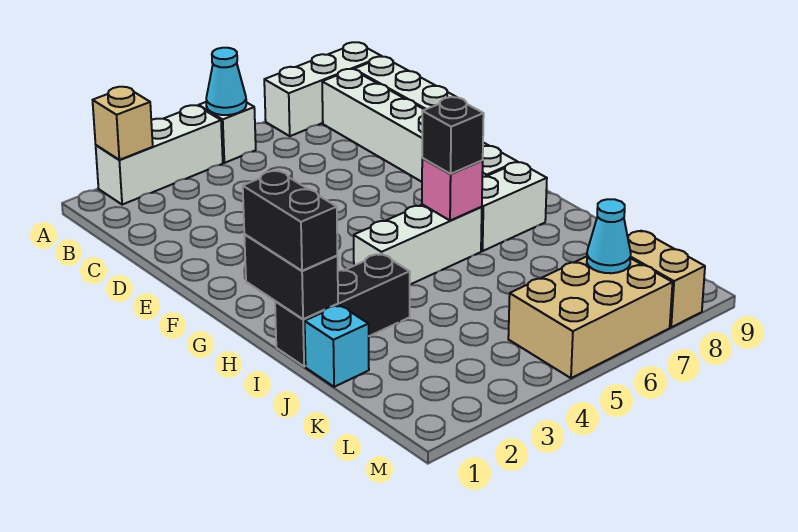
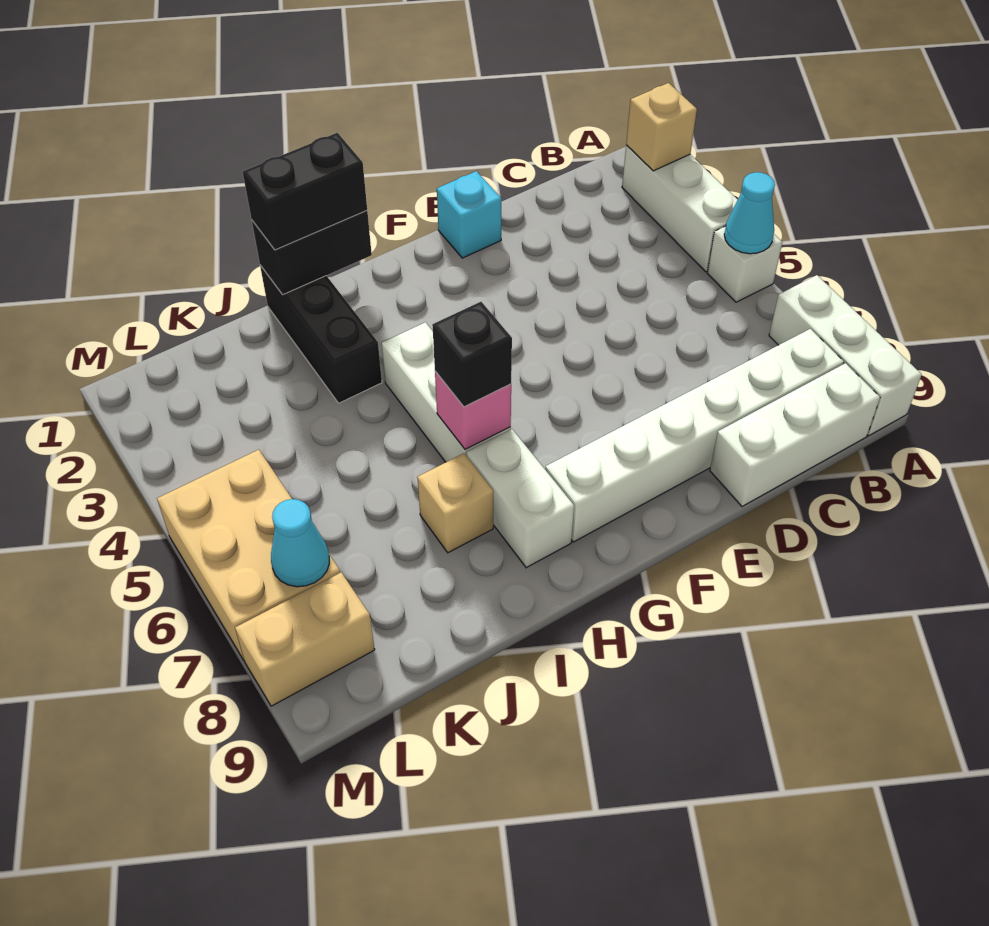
none -> tan 1x1 brick [417,453,493,553]
cyan 1x1 brick [305,305,369,387] -> cyan 1x1 brick moved to [437,171,501,258]

